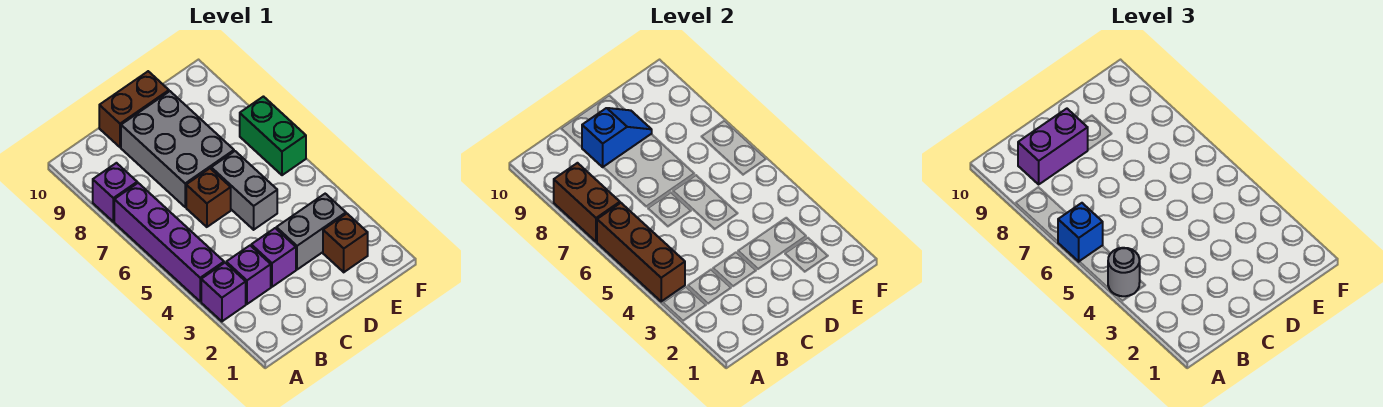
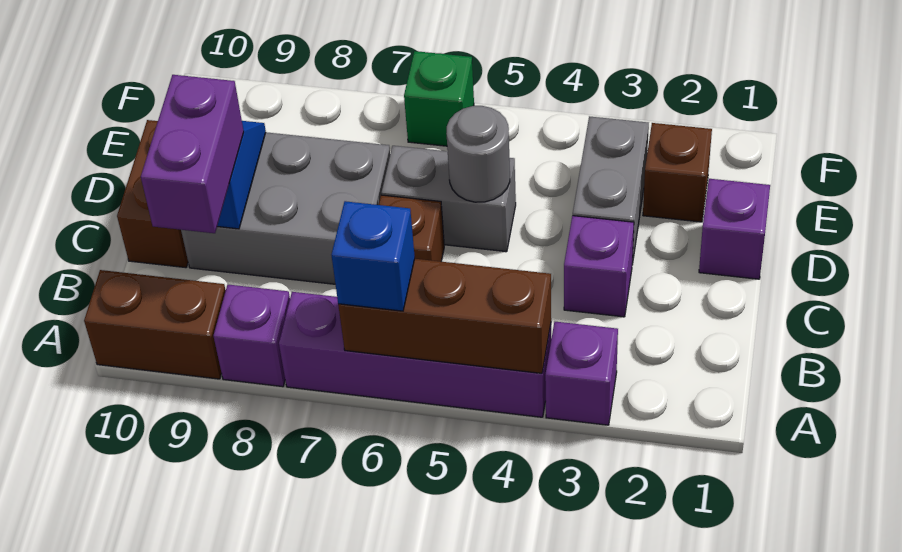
grey 1x1 round brick [1108,248,1140,296] -> grey 1x1 round brick moved to [446,106,510,202]
brown 1x2 brick [554,163,620,242] -> brown 1x2 brick moved to [84,270,226,379]
purple 1x1 brick [226,246,271,304] -> purple 1x1 brick moved to [699,179,770,279]
green 1x2 brick [240,97,306,175] -> green 1x1 brick [404,51,474,146]

